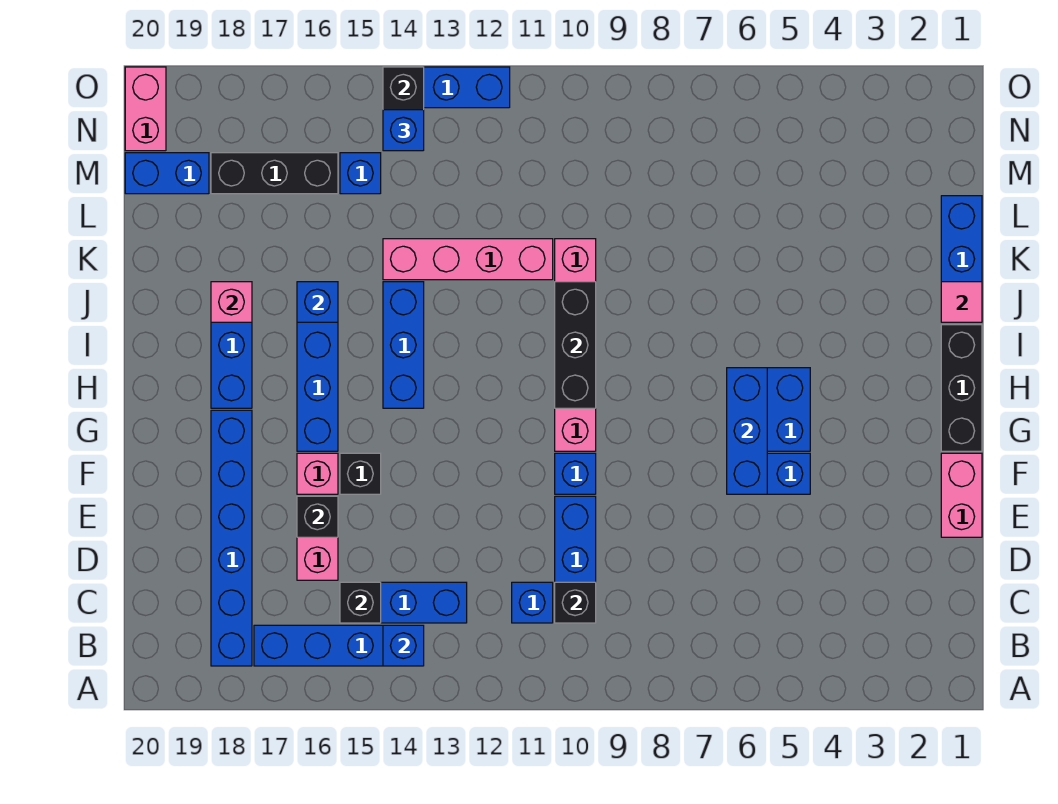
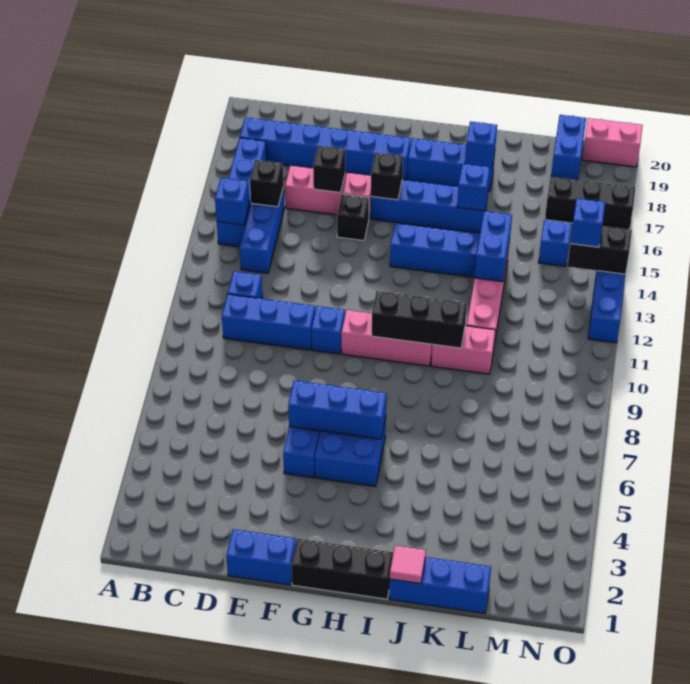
black 1x1 brick [555,582,596,623] -> black 1x1 brick moved to [371,153,403,200]
pink 1x2 brick [941,453,982,537] -> blue 1x2 brick [226,529,296,585]
pink 1x1 brick [211,282,252,322] -> blue 1x1 brick [465,122,497,168]
none -> blue 1x2 brick [475,211,512,282]
black 1x3 brick [211,153,338,194] -> black 1x3 brick turned to [545,177,635,229]

